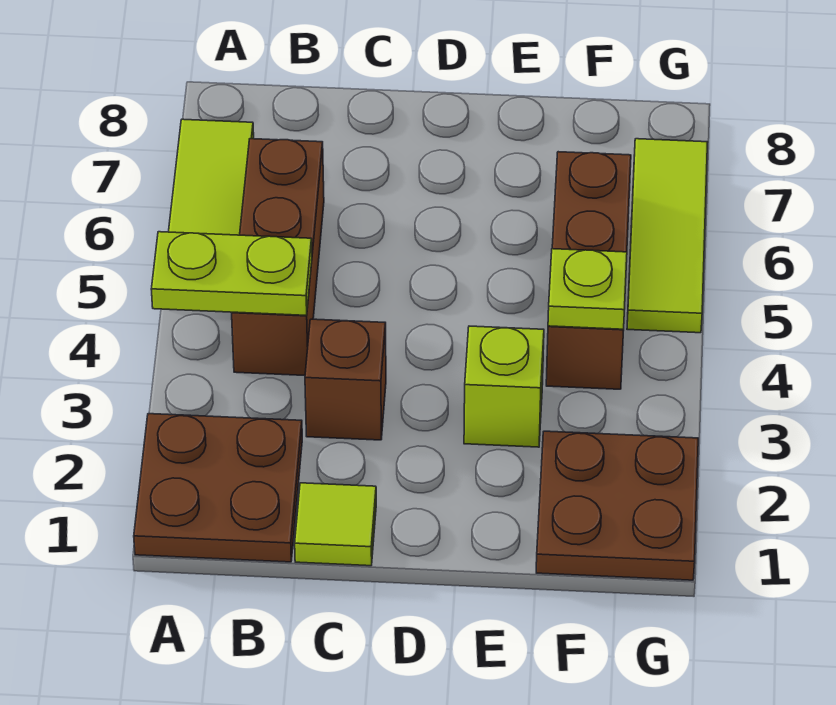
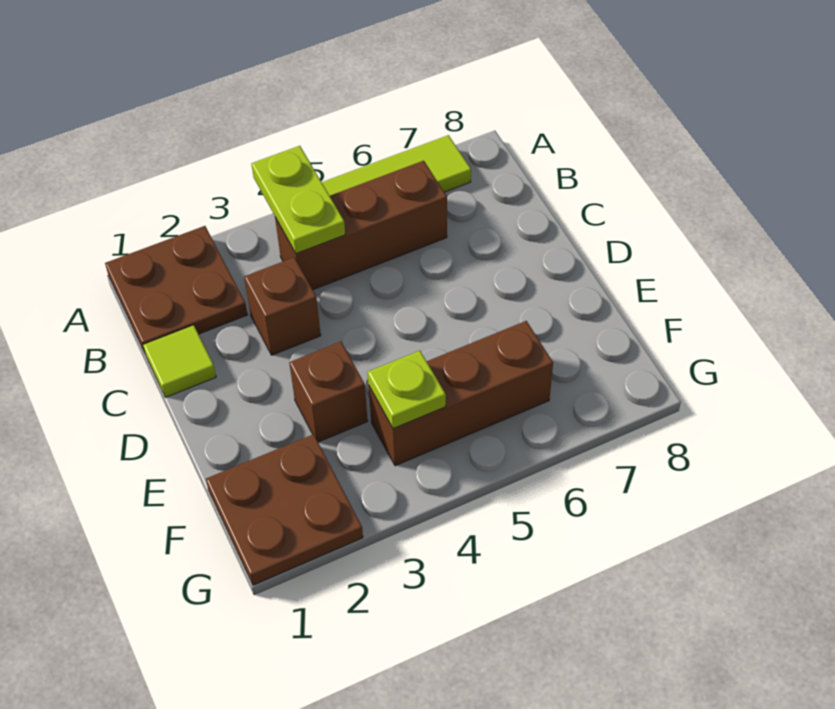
lime 1x1 brick [464,326,544,447] -> brown 1x1 brick [289,342,368,442]
lime 1x3 tile [627,139,708,333] -> none

